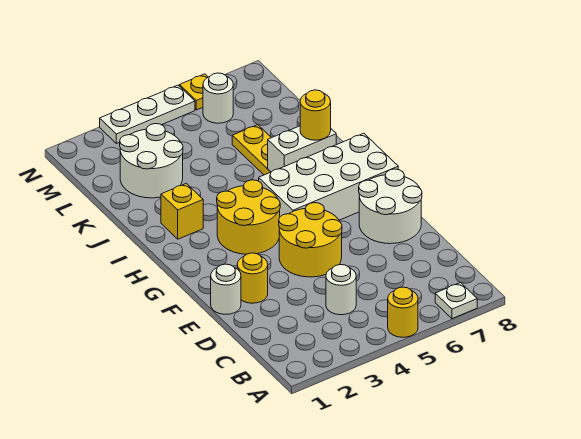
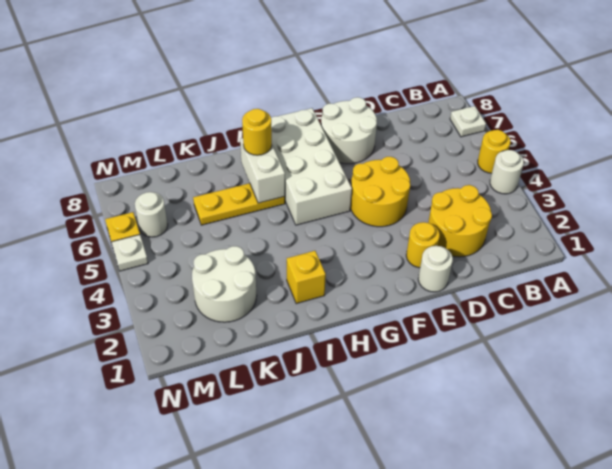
white 1x1 round brick [326,265,356,315] -> white 1x1 round brick moved to [490,150,524,194]
yellow 2x2 round brick [217,180,280,254] -> yellow 2x2 round brick moved to [428,185,492,257]
white 1x3 plate [100,85,195,144] -> white 1x1 plate [112,235,148,271]

